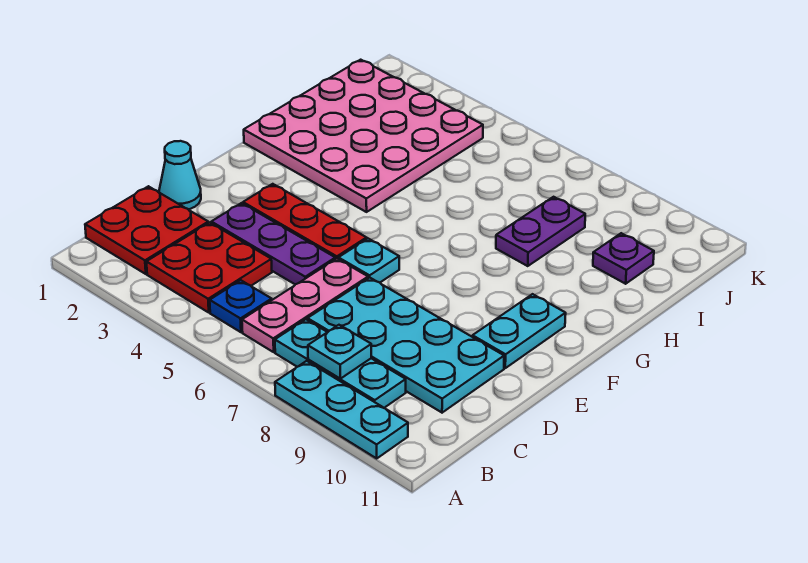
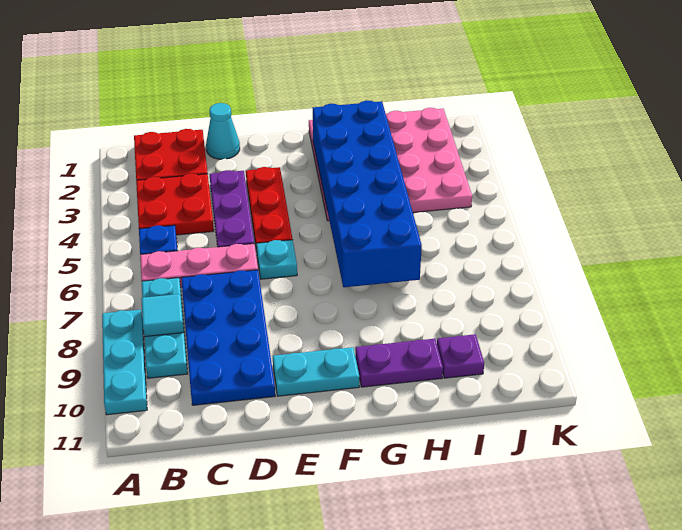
cyan 1x1 plate [308,325,371,379] -> cyan 1x1 tile [141,294,184,337]
cyan 2x4 plate [308,278,504,413] -> blue 2x4 plate [181,270,275,405]
none -> blue 2x6 brick [313,100,422,287]
purple 1x2 plate [496,197,585,266] -> purple 1x2 plate moved to [355,339,443,387]

